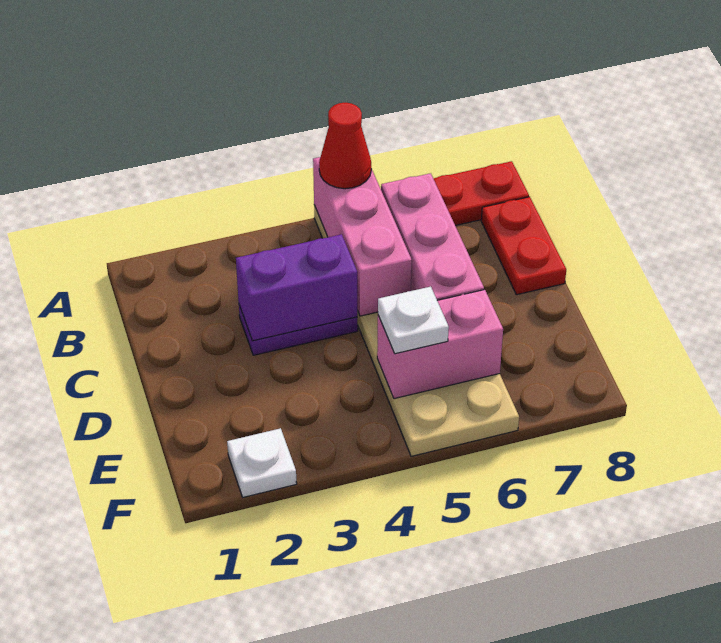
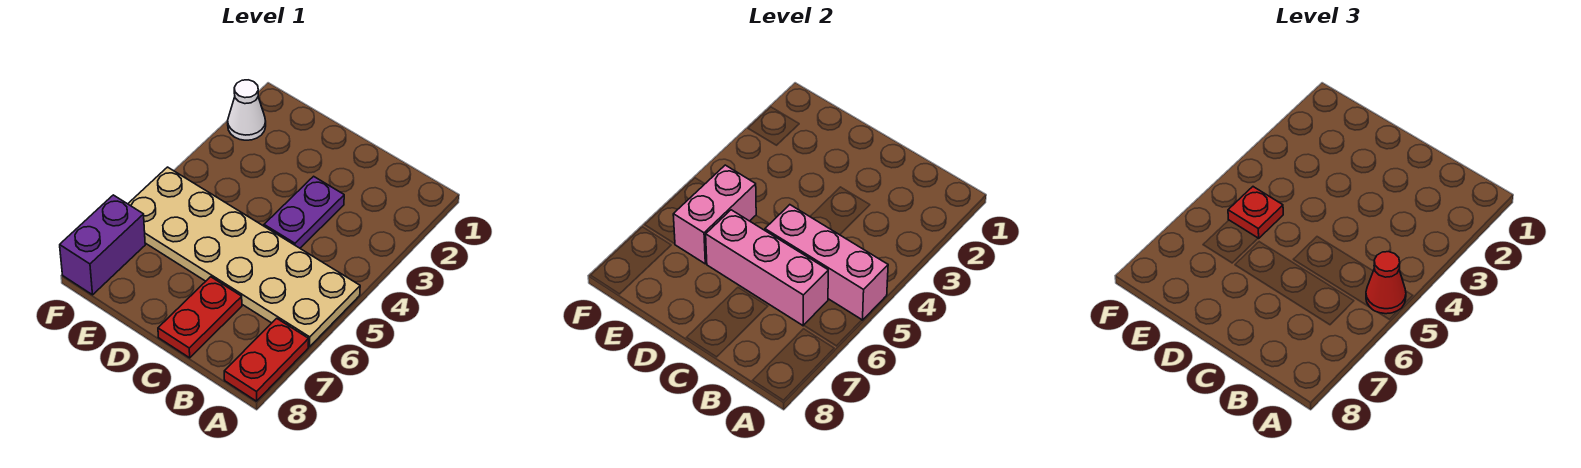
red 1x2 plate [481,197,566,295] -> red 1x2 plate turned to [158,277,242,358]
purple 1x2 brick [236,234,358,341] -> purple 1x2 brick moved to [60,195,145,295]
white 1x1 plate [378,287,449,354] -> red 1x1 plate [1228,187,1283,238]
white 1x1 plate [227,428,297,497] -> white 1x1 cone [228,80,266,140]

